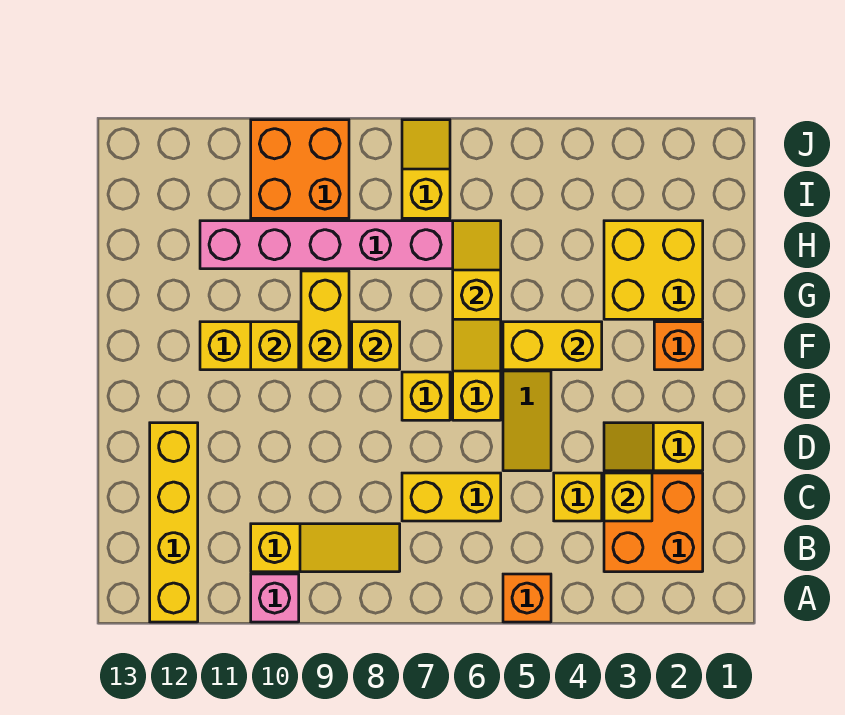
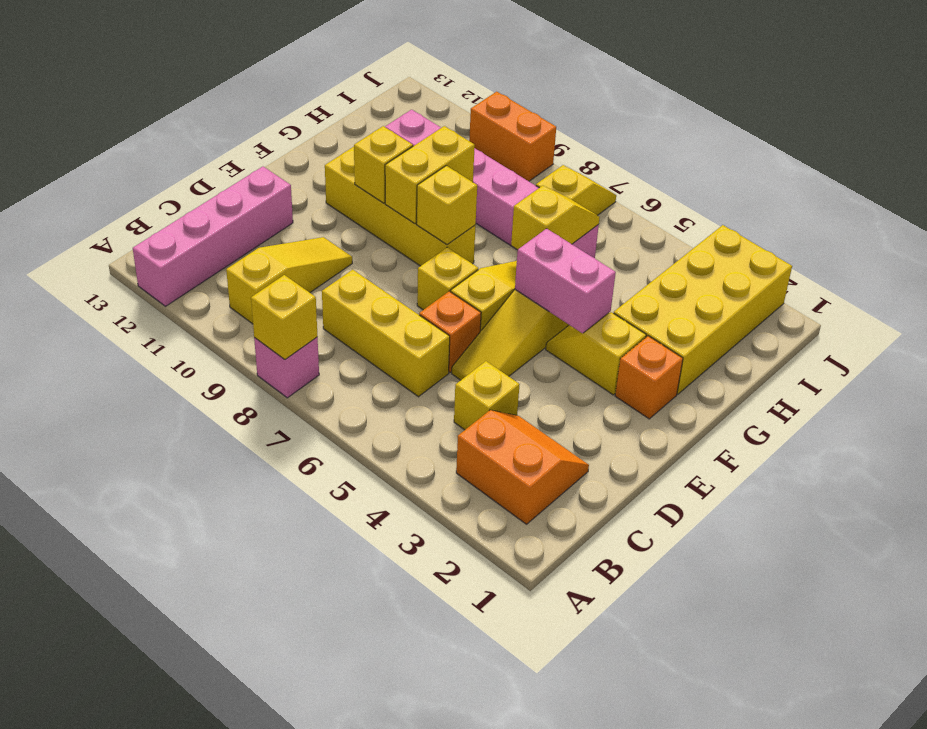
orange 1x1 brick [503,574,551,622] -> orange 1x1 brick moved to [419,291,481,372]
pink 1x1 brick [251,574,299,622] -> pink 1x1 brick moved to [254,337,319,398]
yellow 1x4 brick [150,423,198,622] -> pink 1x4 brick [133,167,293,306]
orange 2x2 brick [604,473,703,572] -> orange 2x2 slope [456,410,589,524]
yellow 1x3 slope [251,524,400,572] -> yellow 1x3 slope turned to [226,237,352,324]
yellow 1x1 brick [604,473,652,521] -> yellow 1x1 brick moved to [251,275,317,359]
yellow 1x2 brick [402,473,501,521] -> yellow 1x3 brick [322,270,450,397]
yellow 1x2 slope [604,423,703,471] -> yellow 1x2 slope moved to [546,312,646,395]
yellow 1x2 brick [503,322,602,370] -> pink 1x2 brick [515,229,616,333]
yellow 2x2 brick [604,221,703,319] -> yellow 2x4 brick [614,225,792,394]
orange 2x2 brick [251,120,349,218] -> orange 1x2 brick [469,92,556,181]

